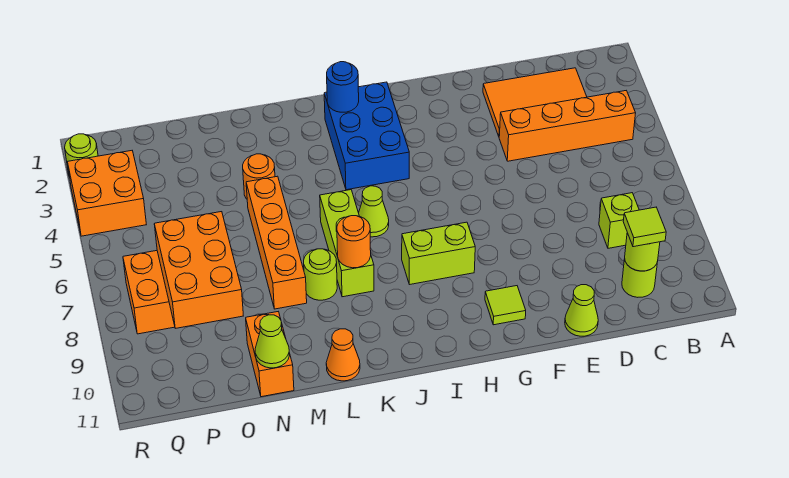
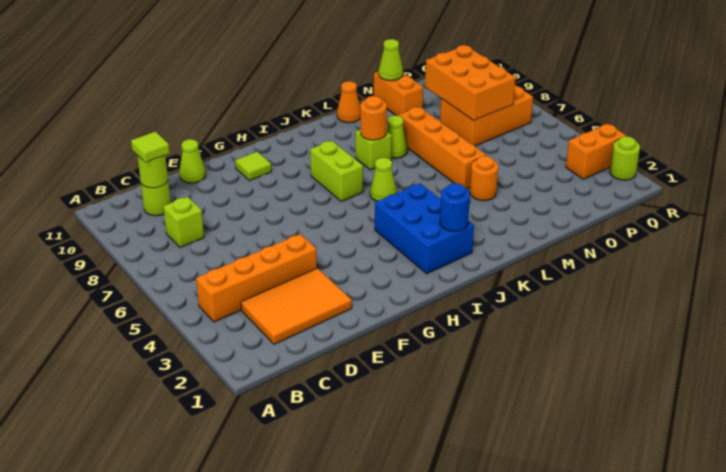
lime 1x2 brick [402,222,475,285] -> lime 1x2 brick turned to [310,141,363,201]
lime 1x3 brick [320,190,374,297] -> lime 1x1 brick [355,130,392,170]
lime 1x1 round brick [304,249,337,300] -> lime 1x1 cone [386,115,408,158]
orange 2x2 brick [68,151,146,236] -> orange 1x2 brick [566,124,626,179]

